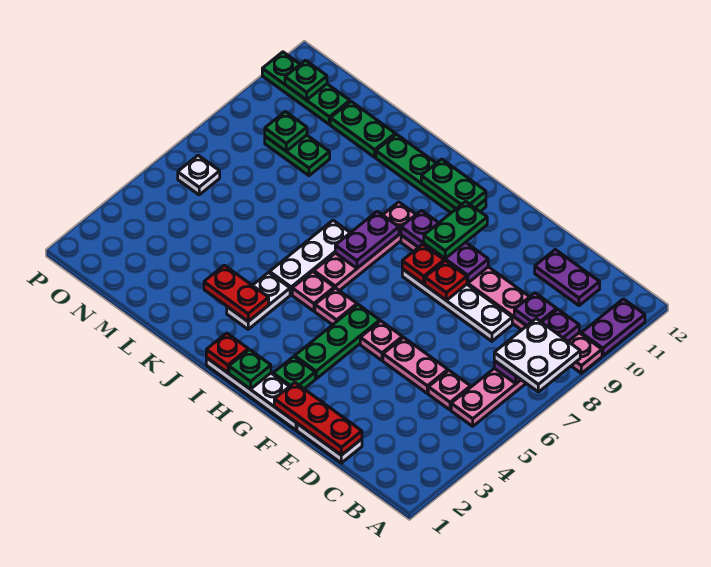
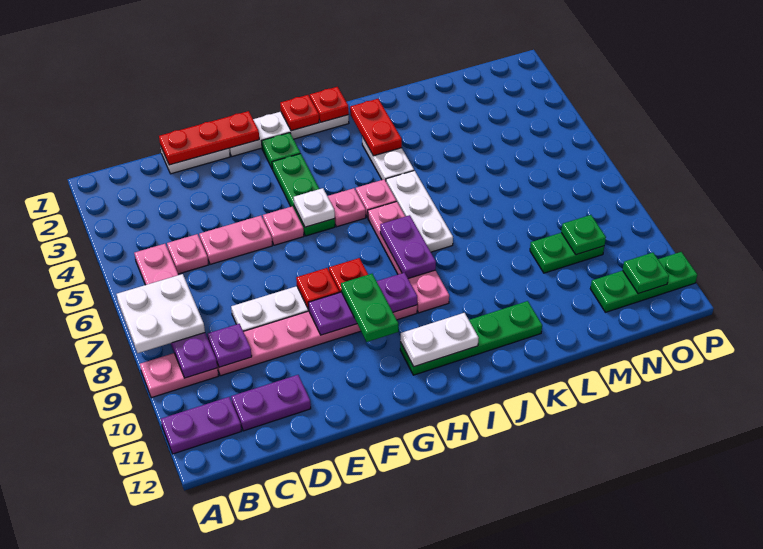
purple 1x2 plate [581,299,645,356] -> purple 1x2 plate turned to [161,397,241,454]
green 1x1 plate [229,350,271,389] -> red 1x1 plate [280,95,319,131]
green 1x2 plate [421,159,486,209] -> white 1x2 plate [400,313,479,367]
red 1x2 plate [204,265,269,321] -> red 1x2 plate turned to [350,99,402,156]
green 1x2 plate [330,101,395,157] -> none
white 1x1 plate [178,155,220,195] -> white 1x1 plate moved to [294,188,335,227]

